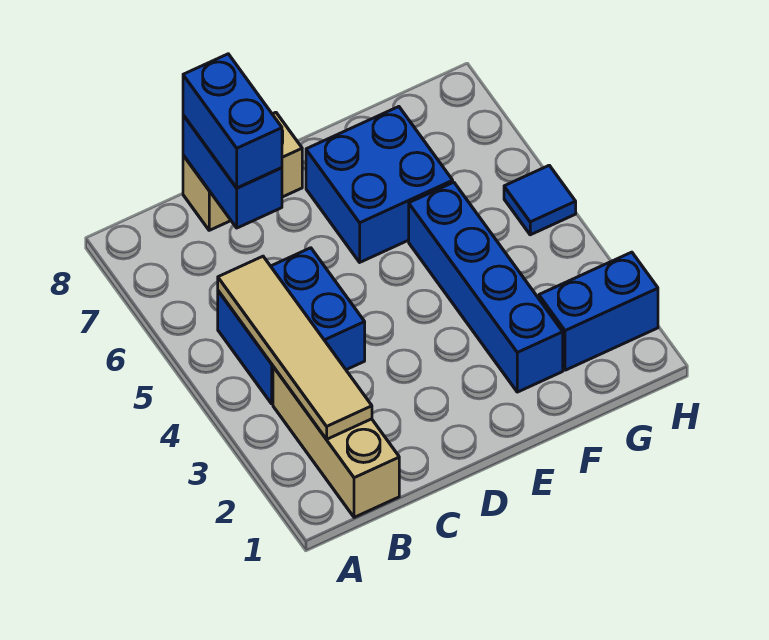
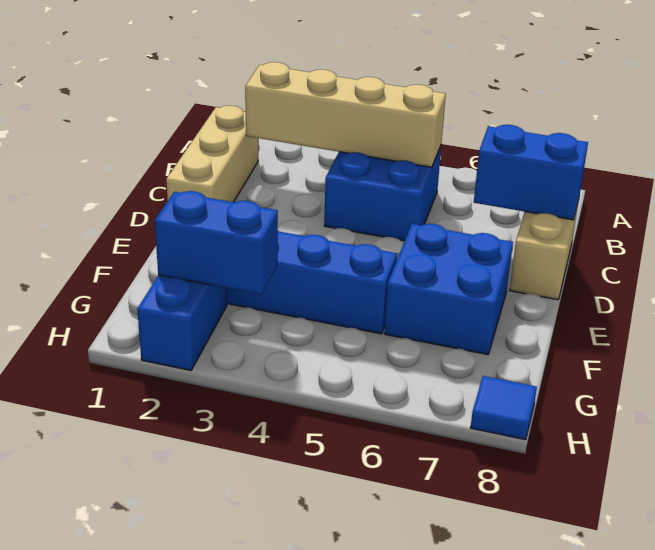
tan 1x3 brick [273,367,399,517] -> tan 1x3 brick turned to [166,105,259,202]
tan 1x4 tile [218,256,372,439] -> tan 1x4 brick [245,62,446,167]
blue 1x2 brick [183,54,282,188] -> blue 1x2 brick moved to [155,191,278,295]
blue 1x1 tile [504,165,576,235] -> blue 1x1 tile moved to [471,376,537,440]

